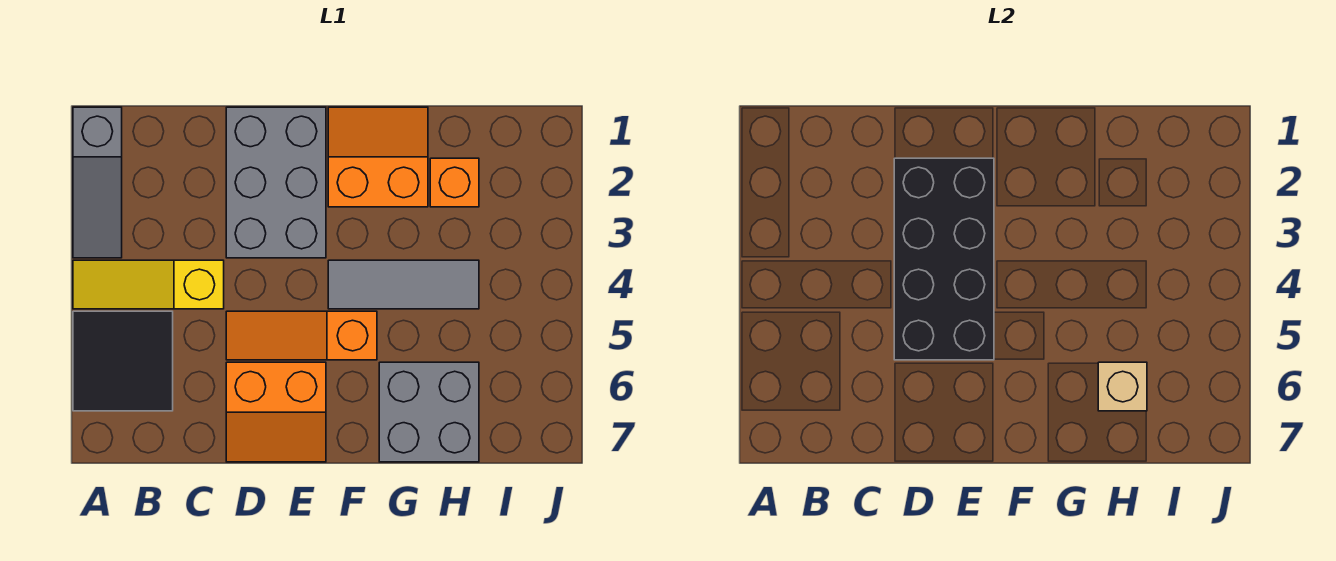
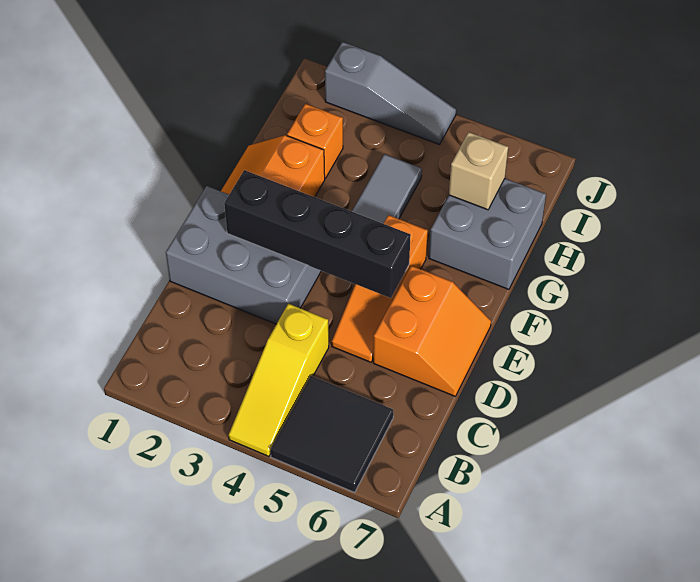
grey 1x3 slope [73,107,122,258] -> grey 1x3 slope moved to [325,42,456,145]
black 2x4 brick [894,158,994,360] -> black 1x4 brick [224,170,411,298]

